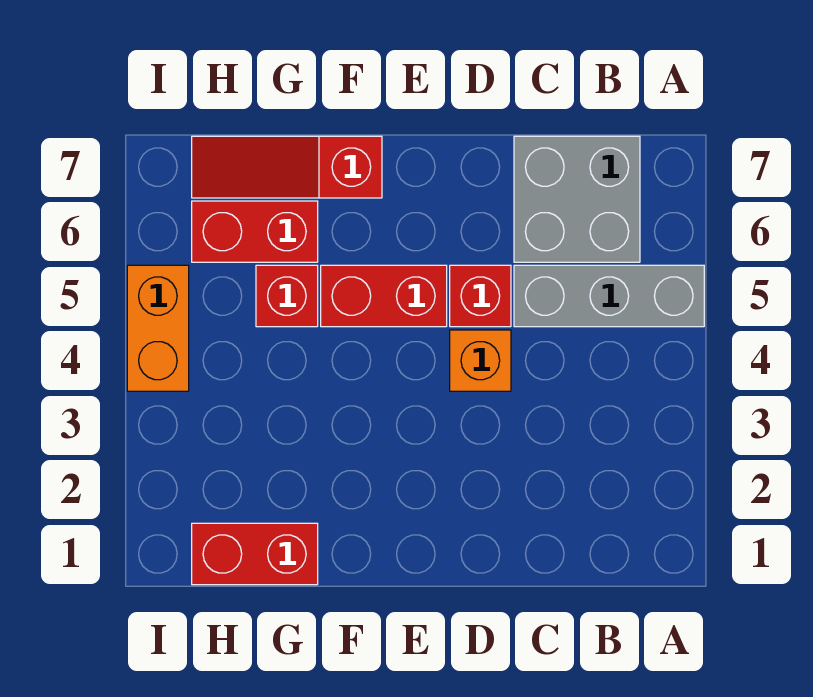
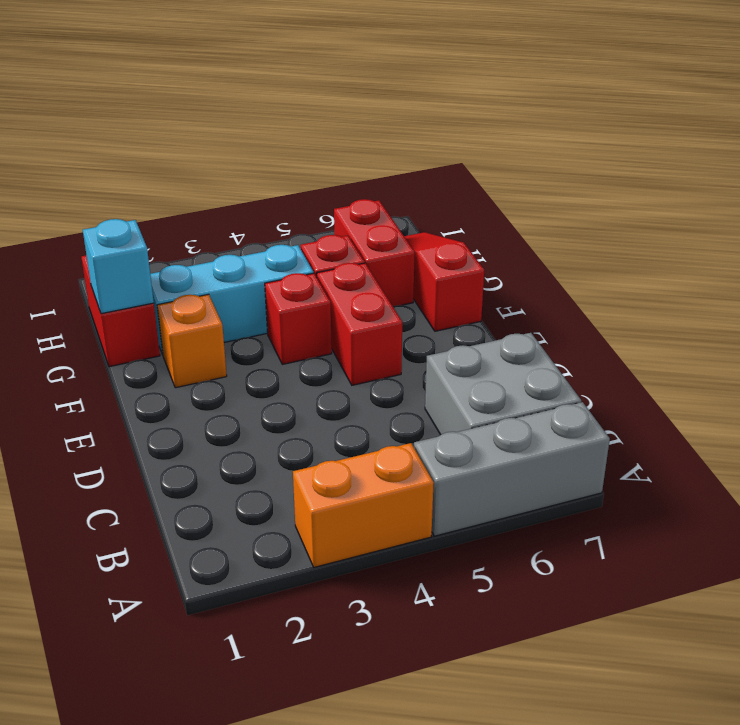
grey 1x3 brick [514,265,704,327] -> grey 1x3 brick turned to [414,402,610,536]
orange 1x1 brick [450,330,511,391] -> orange 1x1 brick moved to [157,294,227,388]
red 1x1 brick [450,265,511,327] -> red 1x1 brick moved to [265,273,332,364]
none -> cyan 1x1 brick [83,219,154,314]
none -> cyan 1x3 brick [150,245,314,355]
orange 1x2 brick [127,265,189,391] -> orange 1x2 brick moved to [293,443,434,567]

